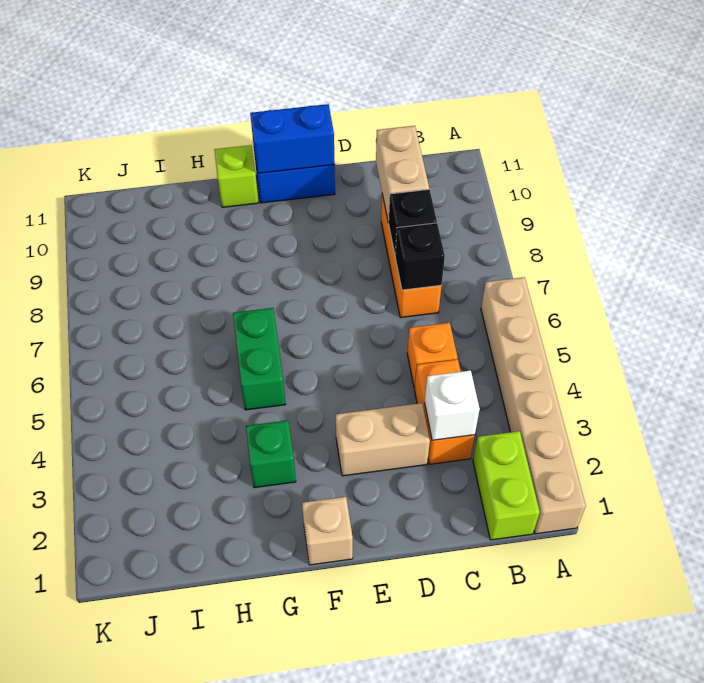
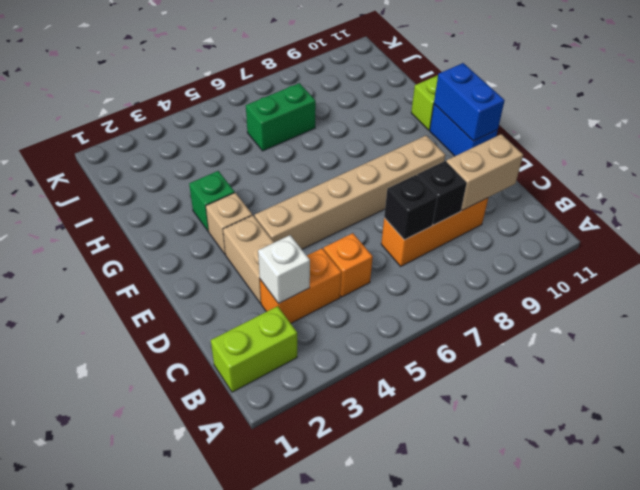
tan 1x6 brick [481,277,586,534] -> tan 1x6 brick moved to [255,135,445,249]
tan 1x1 brick [302,497,353,565] -> tan 1x1 brick moved to [206,193,252,254]
green 1x2 brick [233,308,286,410] -> green 1x2 brick moved to [246,83,316,151]

